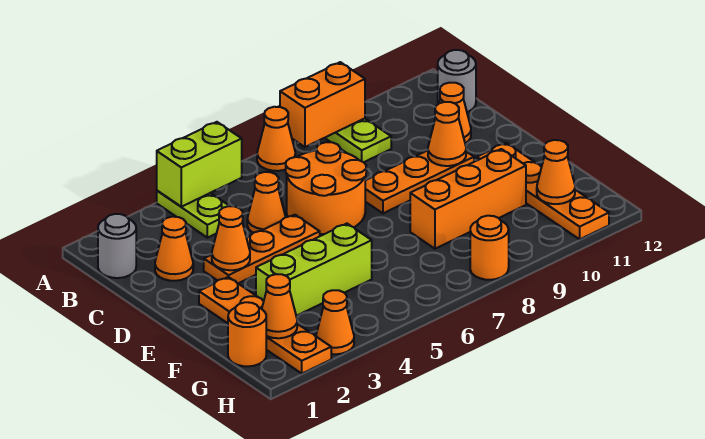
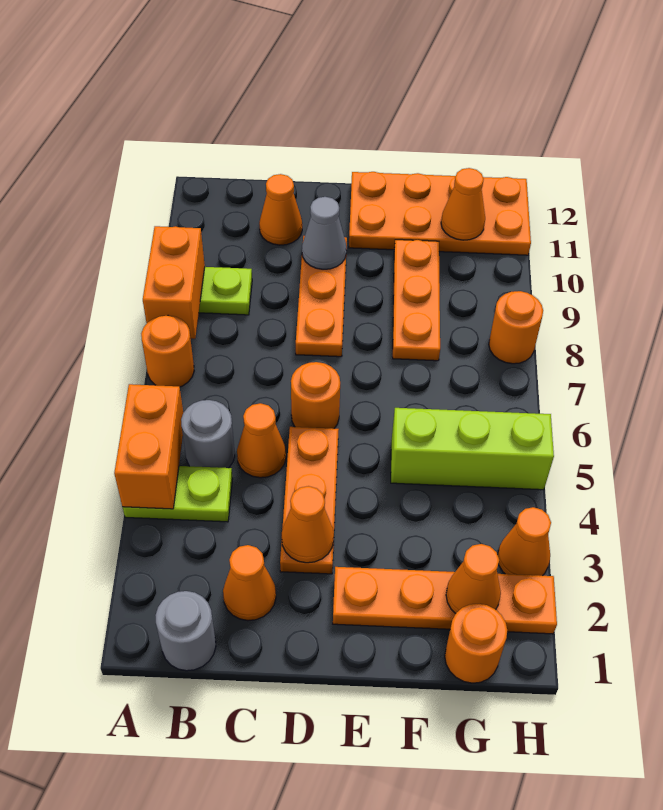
lime 1x2 brick [157,122,242,207] -> orange 1x2 brick [114,384,183,509]
orange 1x1 cone [257,107,295,171] -> orange 1x1 round brick [141,315,194,387]
grey 1x1 round brick [438,50,476,112] -> grey 1x1 round brick moved to [181,400,235,468]
orange 2x2 round brick [286,142,366,234] -> orange 1x1 round brick [291,362,340,429]
orange 1x1 cone [428,102,466,166] -> grey 1x1 cone [302,197,346,269]
orange 1x4 plate [477,143,609,239] -> orange 2x4 plate [349,172,531,255]
lime 1x3 brick [256,224,372,316] -> lime 1x3 brick turned to [391,408,554,490]
orange 1x3 brick [410,149,526,249] -> orange 1x3 plate [393,240,440,361]

